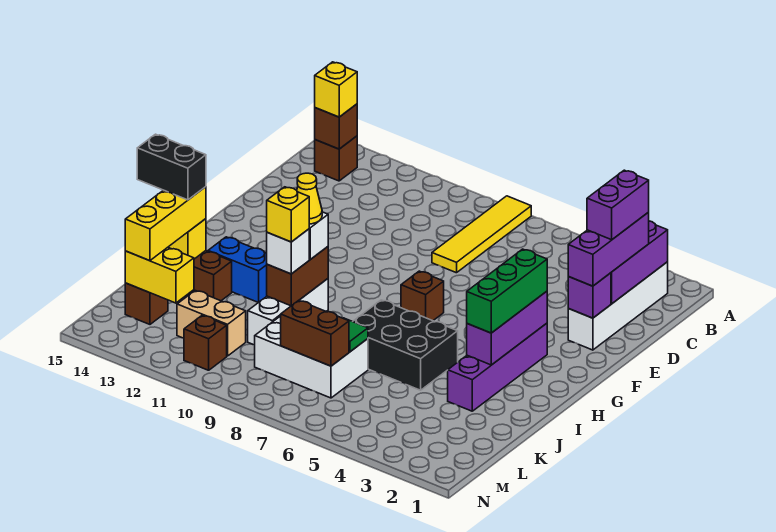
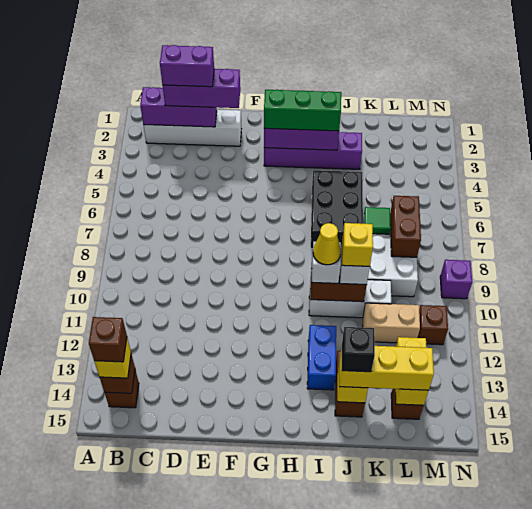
yellow 1x4 tile [432,196,531,273] -> none
purple 1x1 brick [568,273,611,318] -> purple 1x1 brick moved to [440,260,472,299]
brown 1x1 brick [401,271,444,321] -> brown 1x1 brick moved to [89,317,127,362]
black 1x2 brick [137,134,206,200] -> black 1x1 brick [342,327,375,372]
tan 1x2 brick [177,291,246,356] -> tan 1x2 brick turned to [363,303,420,343]

